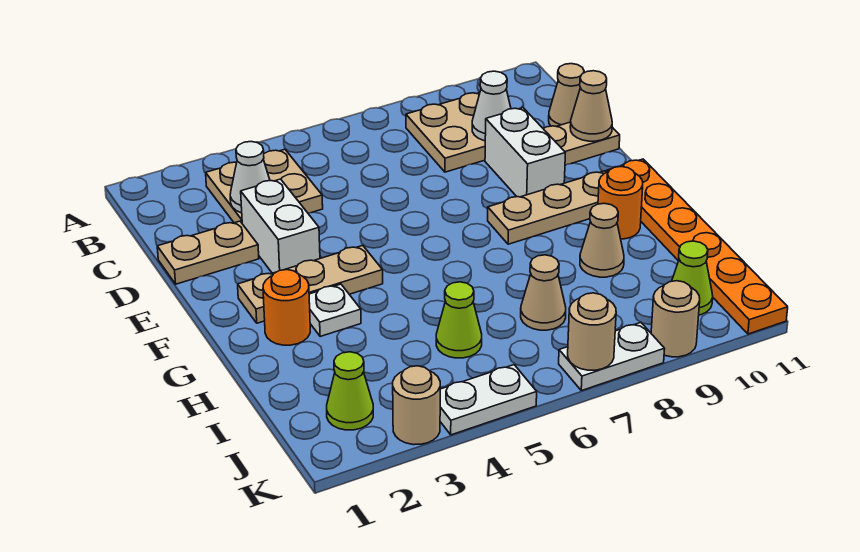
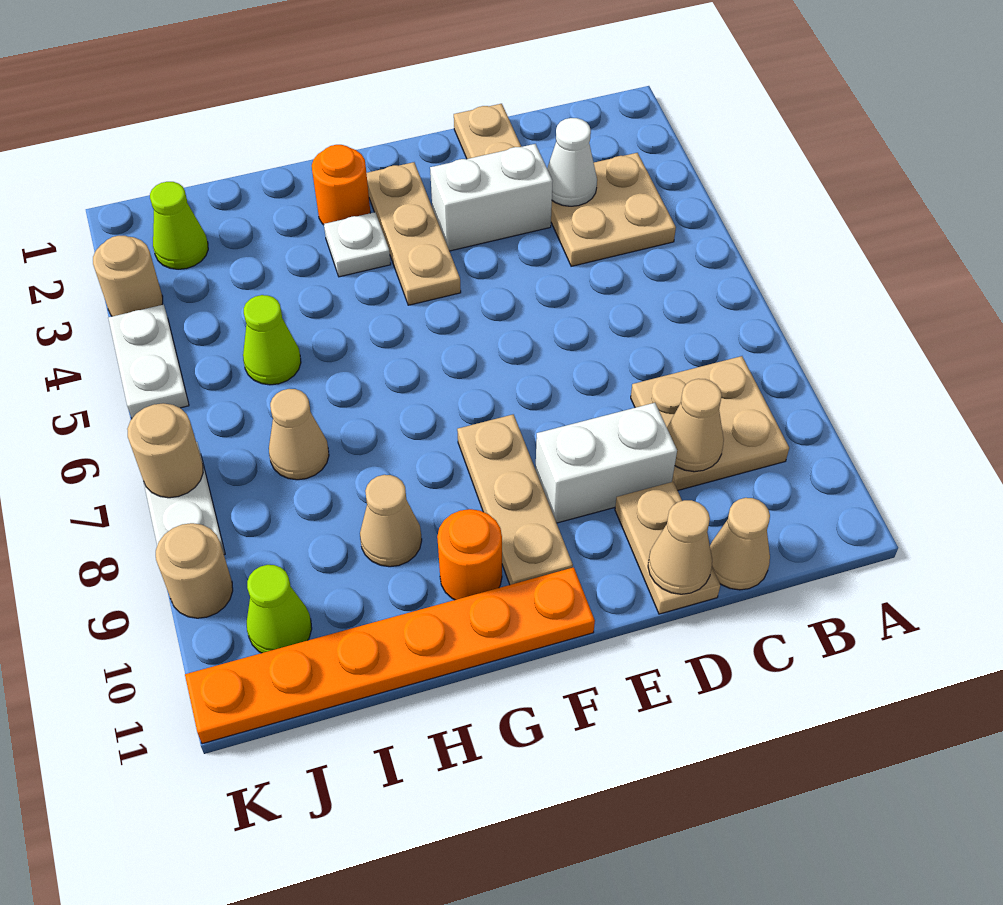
white 1x1 cone [472,71,511,141] -> tan 1x1 cone [667,379,724,472]

